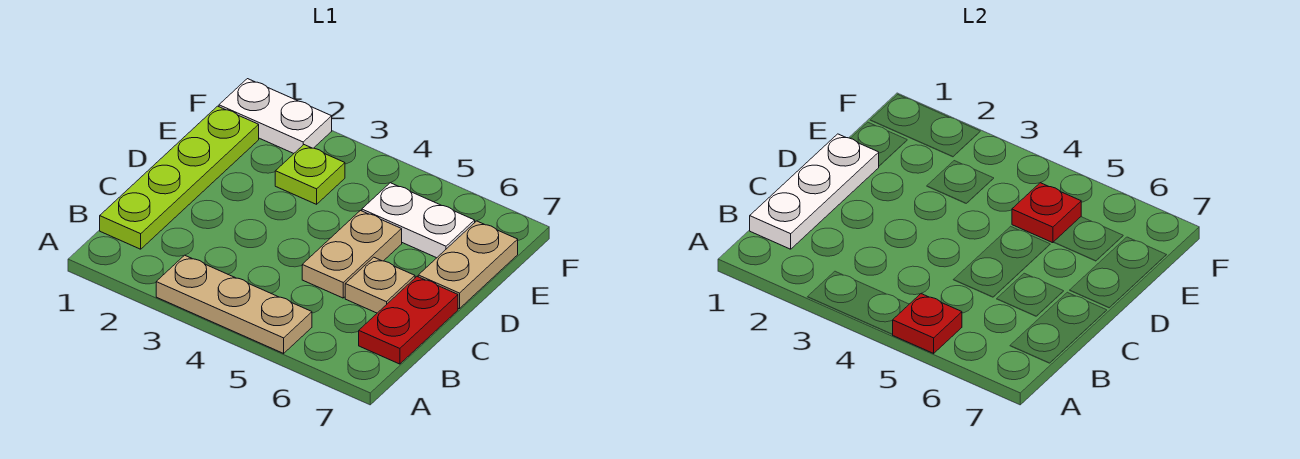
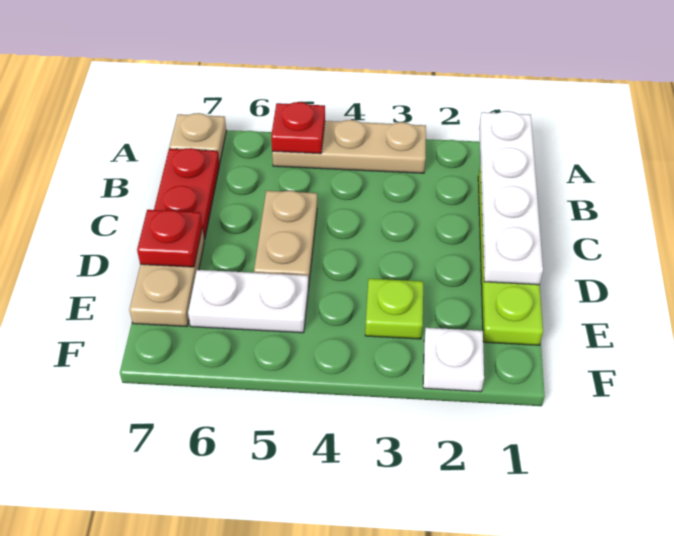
white 1x3 plate [750,134,879,249] -> white 1x4 plate [479,111,543,285]
tan 1x1 plate [345,257,415,313] -> tan 1x1 plate moved to [169,113,226,163]
red 1x1 plate [1012,183,1081,243] -> red 1x1 plate moved to [137,210,202,267]
white 1x2 plate [219,79,332,153] -> white 1x1 plate [423,328,484,392]

